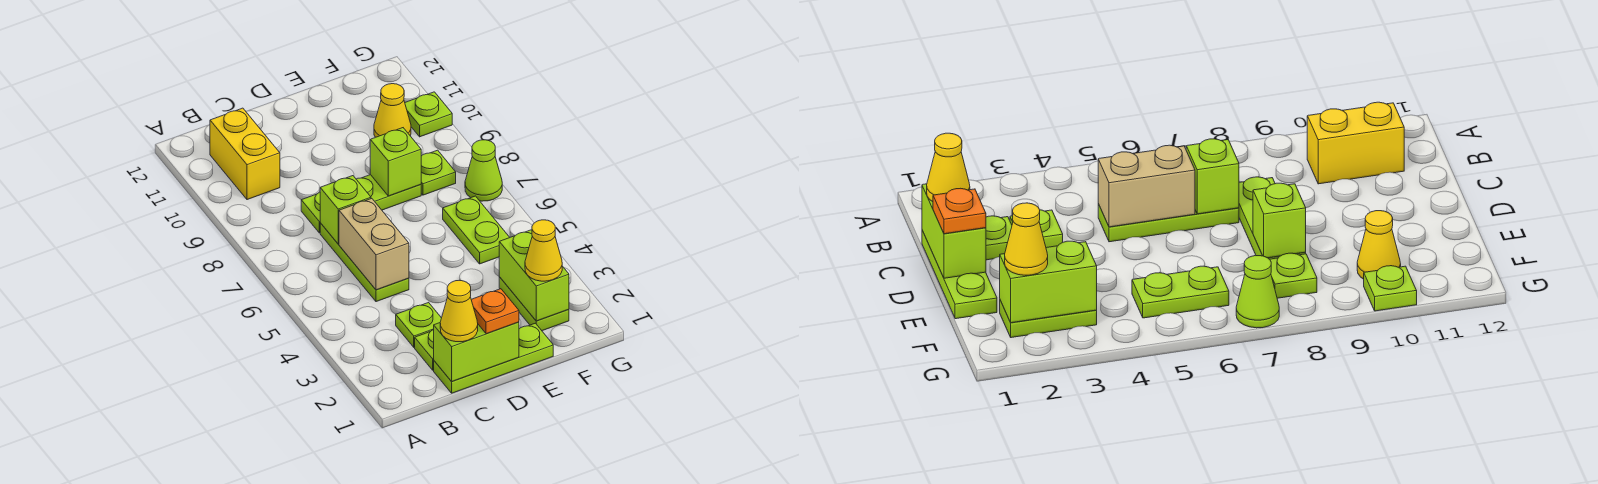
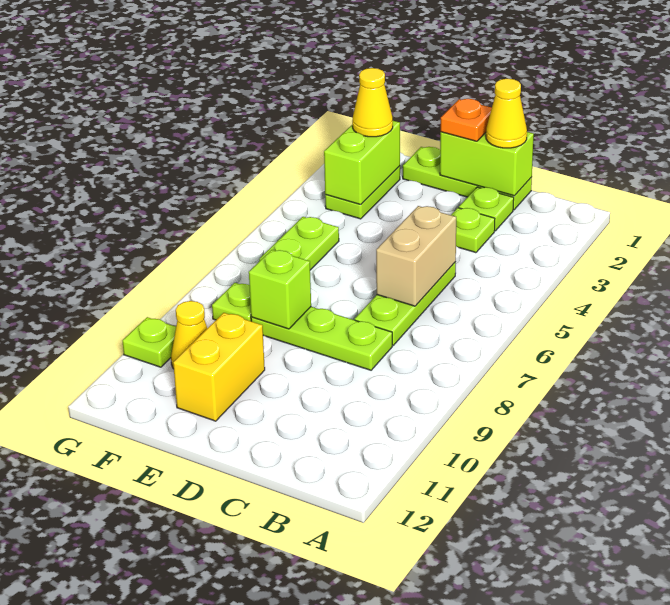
yellow 1x2 brick [210,108,280,200] -> yellow 1x2 brick moved to [173,313,265,421]
lime 1x1 brick [320,176,371,244] -> none
lime 1x1 cone [465,140,502,201] -> none

